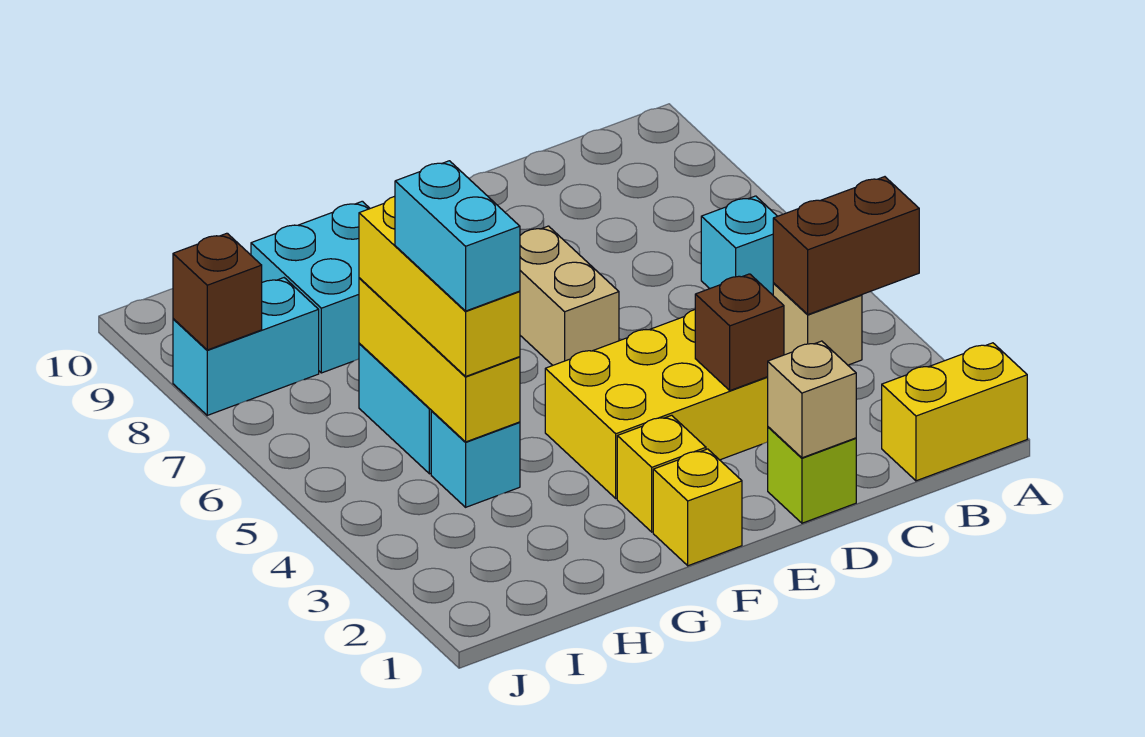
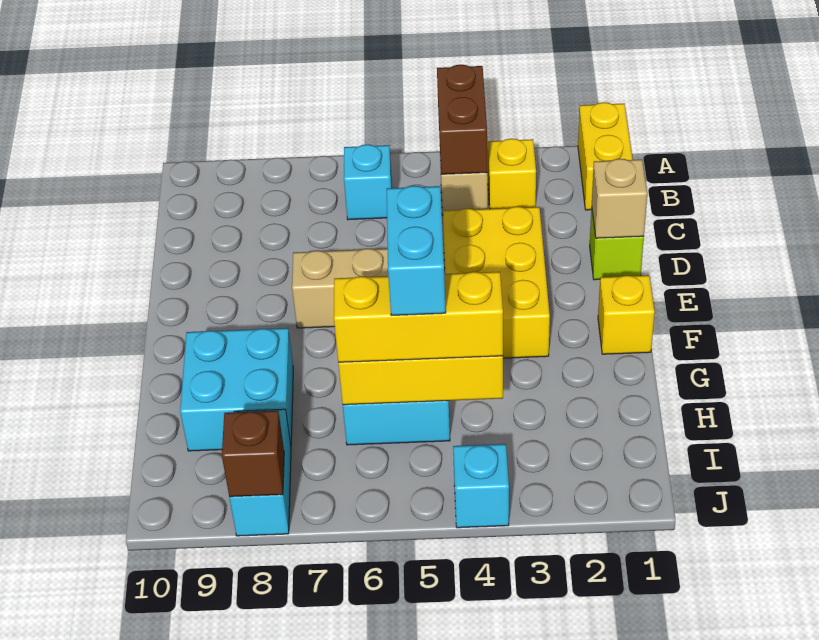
brown 1x1 brick [695,274,784,391] -> none
yellow 1x1 brick [617,415,706,532] -> yellow 1x1 brick moved to [487,139,536,209]
cyan 1x1 brick [431,411,520,507] -> cyan 1x1 brick moved to [453,444,509,528]
cyan 1x2 brick [395,161,520,311] -> cyan 1x2 brick turned to [387,186,446,315]

